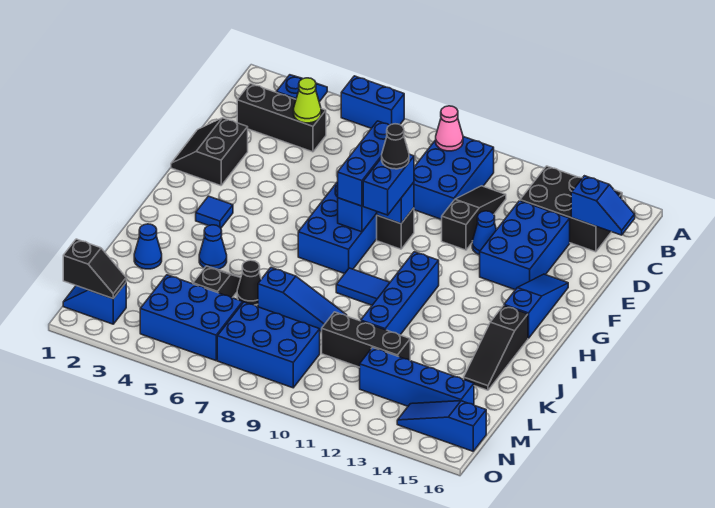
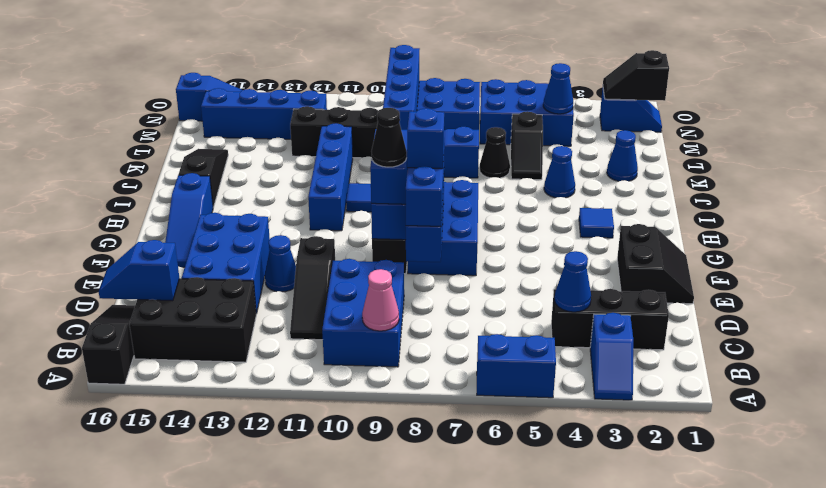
none -> black 1x3 slope [82,305,135,384]
lime 1x1 cone [294,78,321,123] -> blue 1x1 cone [554,251,591,312]
none -> blue 1x1 brick [407,108,444,169]
none -> blue 1x4 brick [383,45,419,130]
none -> blue 1x1 cone [543,63,573,114]

